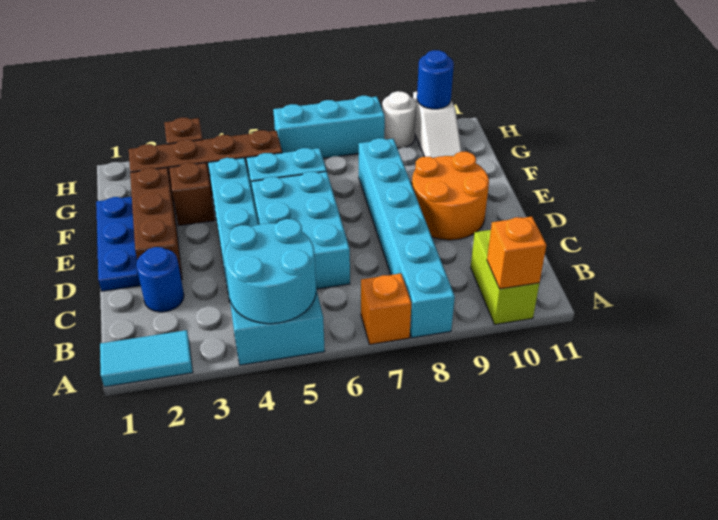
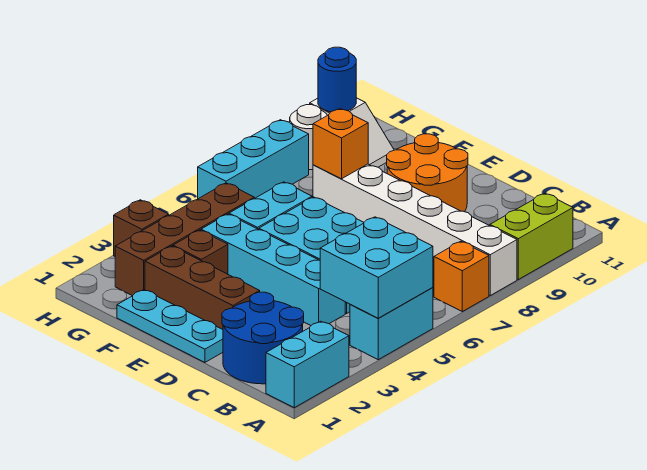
cyan 1x2 tile [100,330,193,387] -> cyan 1x2 brick [266,321,349,408]
cyan 2x2 round brick [224,219,316,324] -> cyan 2x2 brick [320,217,433,318]
cyan 1x6 brick [359,138,455,338] -> white 1x6 brick [313,164,517,295]
lime 1x2 brick [471,230,539,324] -> lime 1x2 brick turned to [490,193,573,279]
orange 1x1 brick [487,217,546,289] -> orange 1x1 brick moved to [313,109,368,179]
blue 1x1 round brick [136,247,184,312] -> blue 2x2 round brick [222,292,304,384]
blue 1x3 plate [96,197,141,291] -> cyan 1x3 plate [117,290,223,362]

